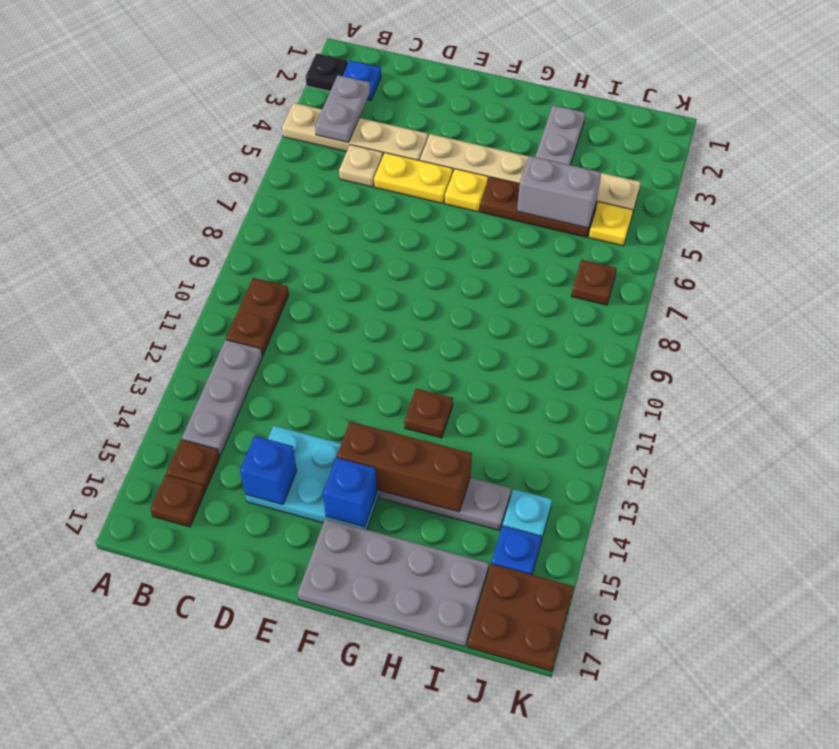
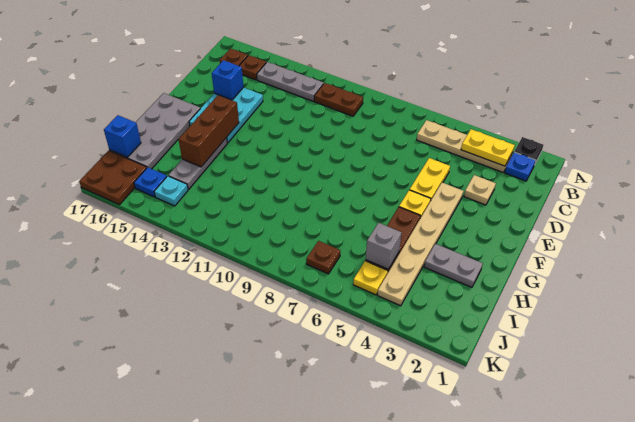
tan 1x4 plate [282,103,428,161] -> tan 1x4 plate turned to [417,120,513,172]
grey 1x2 plate [315,75,370,143] -> yellow 1x2 plate [461,129,515,166]
tan 1x1 plate [339,145,383,187] -> tan 1x1 plate moved to [464,175,496,205]
blue 1x1 brick [323,458,377,527] -> blue 1x1 brick moved to [104,115,141,157]
brown 1x1 plate [404,388,453,438] -> none
grey 1x2 brick [517,156,601,228] -> grey 1x1 brick [366,223,402,269]

